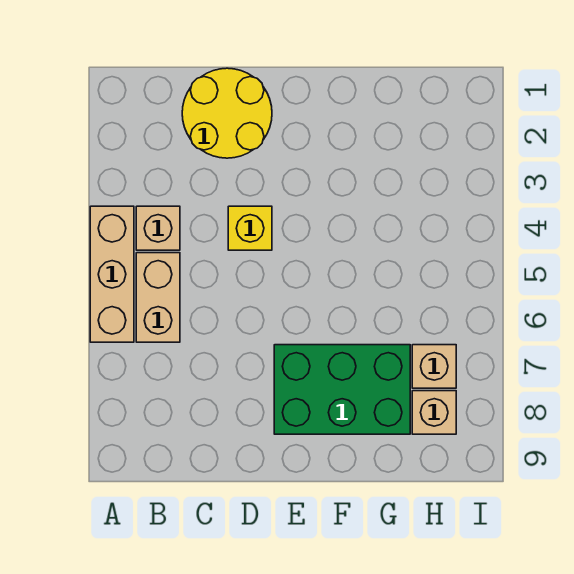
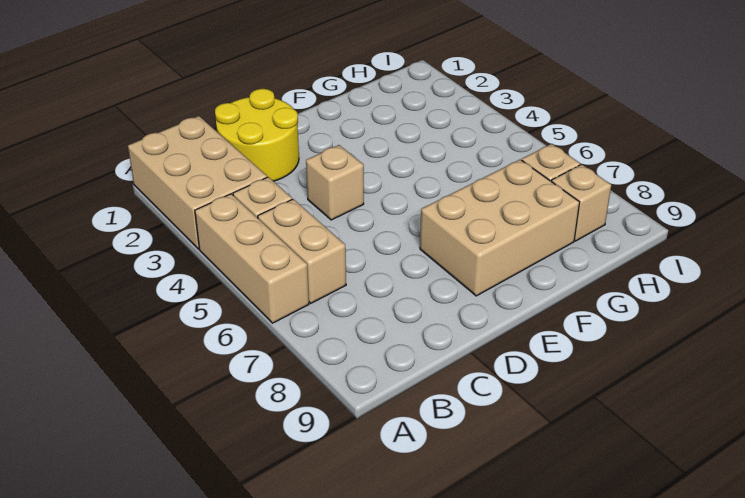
none -> tan 2x3 brick [128,116,267,249]
yellow 1x1 brick [228,206,272,250] -> tan 1x1 brick [306,145,364,220]
green 2x3 brick [274,345,410,434] -> tan 2x3 brick [420,160,580,296]

